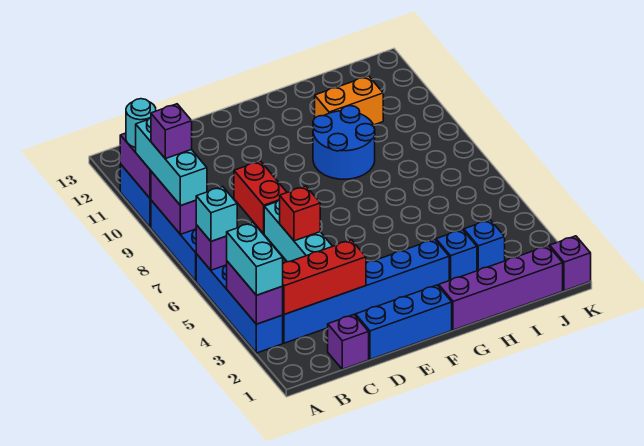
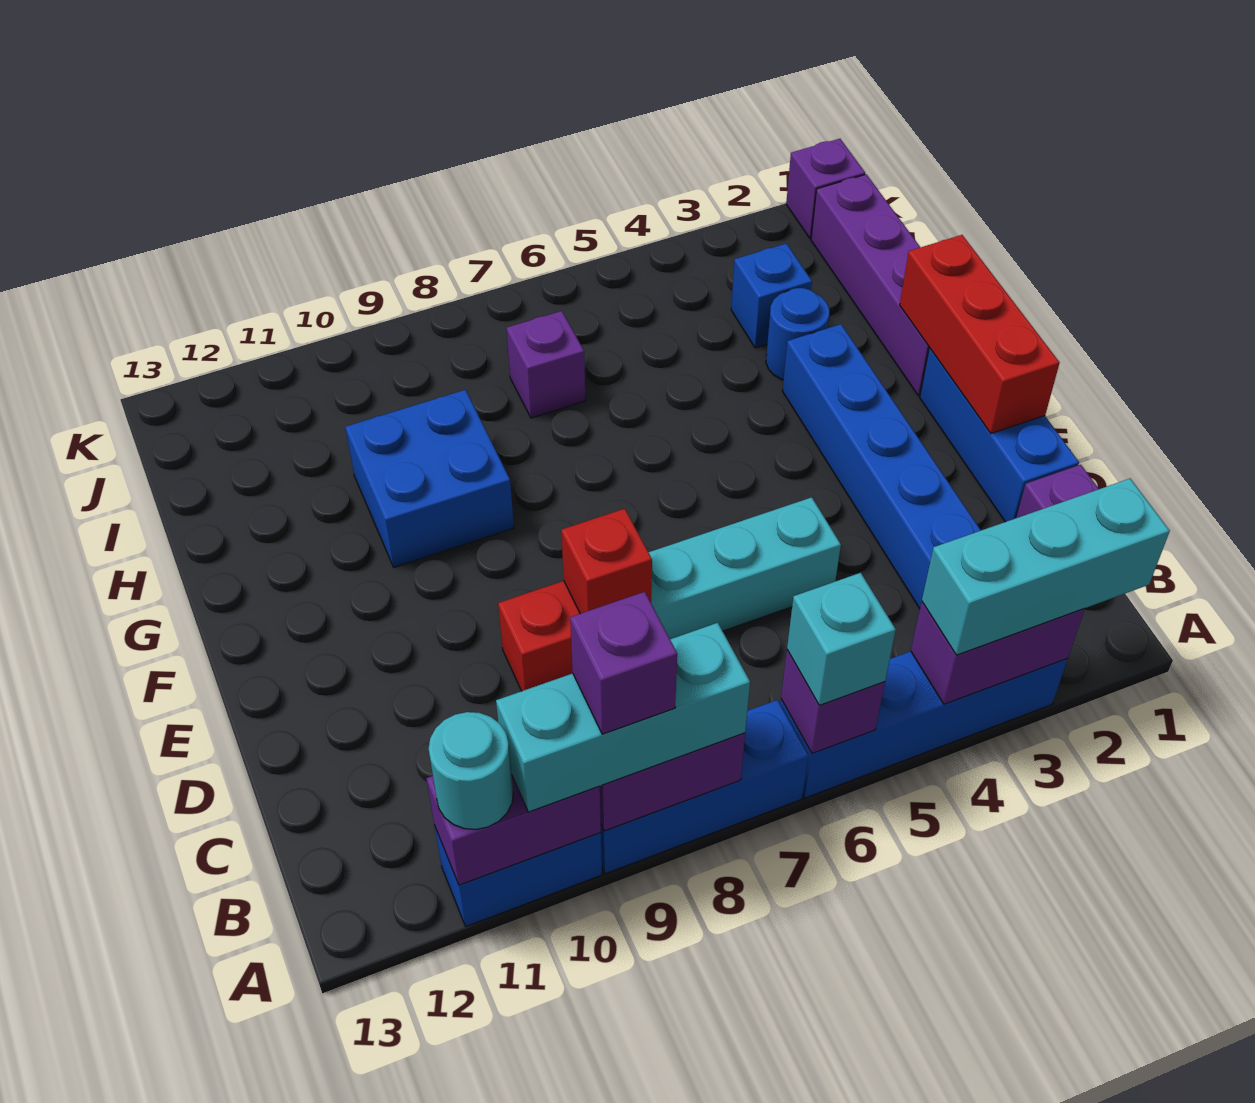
cyan 1x2 brick [227,223,283,295] -> cyan 1x3 brick [922,479,1170,655]
red 1x3 brick [283,240,366,314] -> red 1x3 brick moved to [900,235,1060,434]
red 1x1 brick [280,186,320,241] -> red 1x1 brick moved to [561,509,652,614]
blue 2x2 round brick [313,106,375,179] -> blue 2x2 brick [345,390,514,567]
blue 1x1 brick [436,229,477,281] -> blue 1x1 round brick [766,288,829,380]
orange 1x2 brick [315,76,383,125] -> none
none -> purple 1x1 brick [507,311,586,418]

